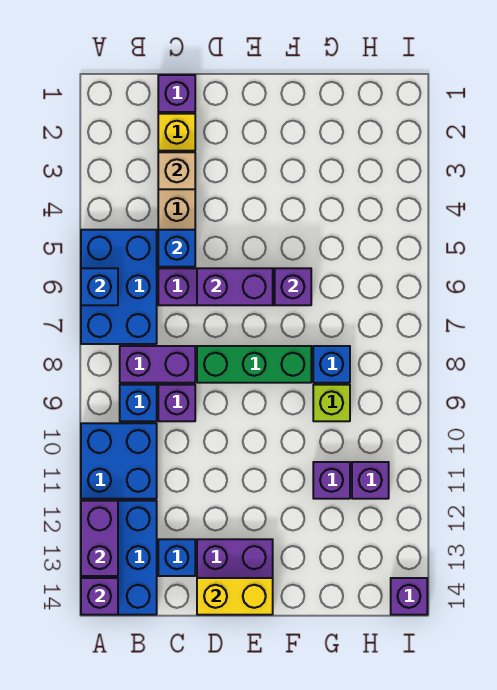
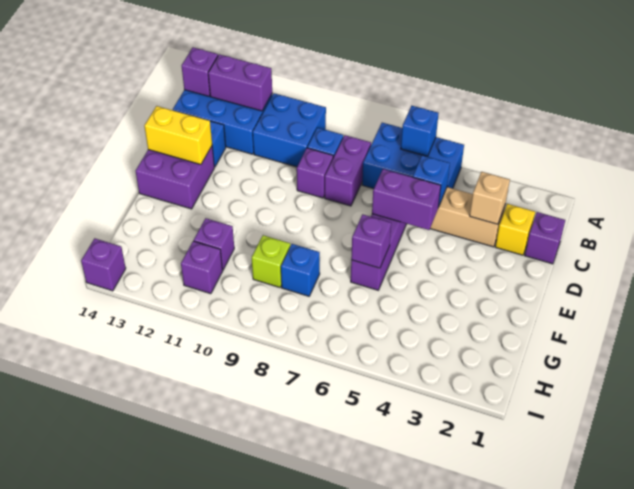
purple 1x2 brick [197,268,273,305] -> purple 1x2 brick turned to [372,169,441,230]
green 1x3 brick [197,346,311,383] -> none
yellow 1x2 brick [197,578,273,615] -> yellow 1x2 brick turned to [144,106,212,165]

